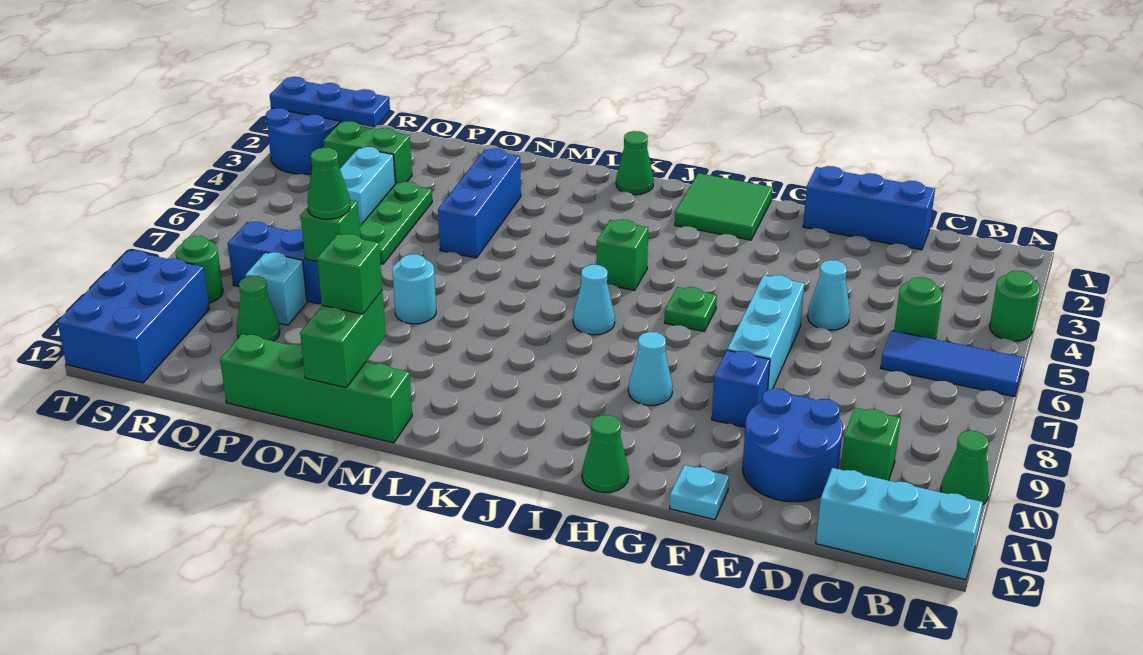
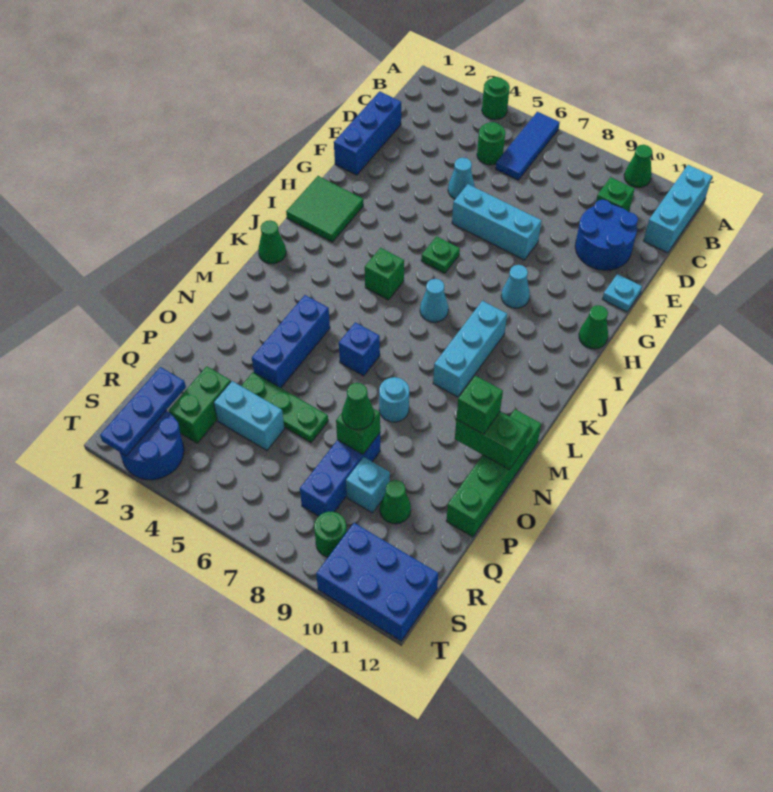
blue 1x1 brick [712,350,770,427] -> blue 1x1 brick moved to [339,322,380,376]
none -> cyan 1x3 brick [433,301,507,397]
blue 1x3 brick [438,149,521,258] -> blue 1x3 brick turned to [252,295,330,388]

